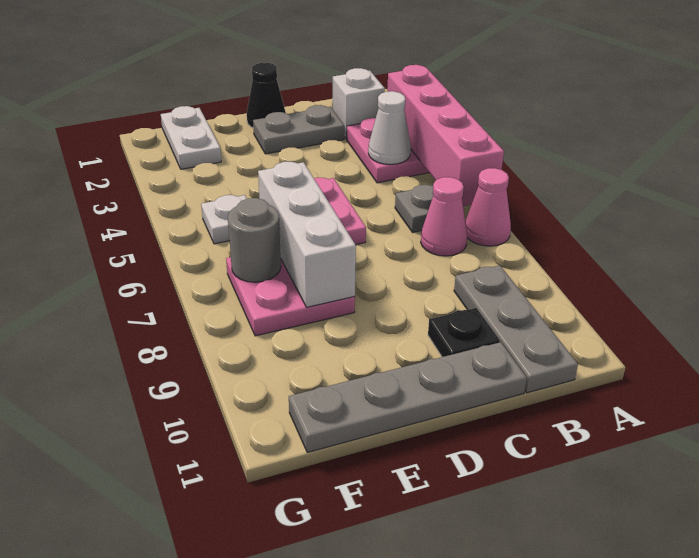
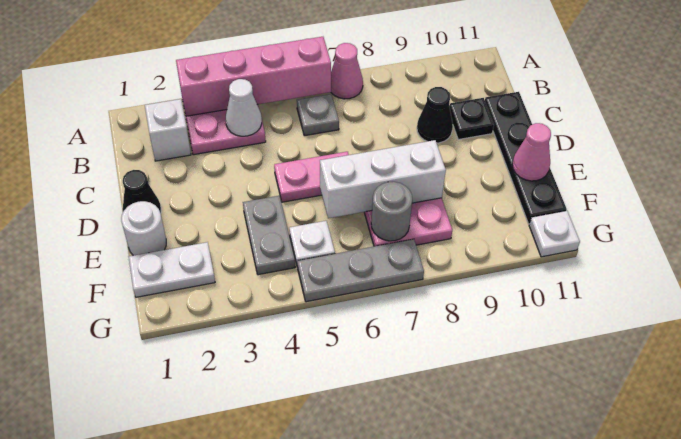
pink 1x1 cone [421,177,467,256] -> pink 1x1 cone moved to [512,123,551,181]
grey 1x3 plate [454,265,578,393] -> grey 1x3 plate moved to [297,239,424,302]
grey 1x2 plate [253,105,344,154] -> grey 1x2 plate moved to [243,196,295,275]
none -> black 1x1 cone [417,87,453,143]
grey 1x4 plate [289,342,527,452] -> black 1x4 plate [485,92,567,224]
none -> white 1x1 round brick [121,201,166,256]
none -> white 1x1 plate [529,211,580,257]

